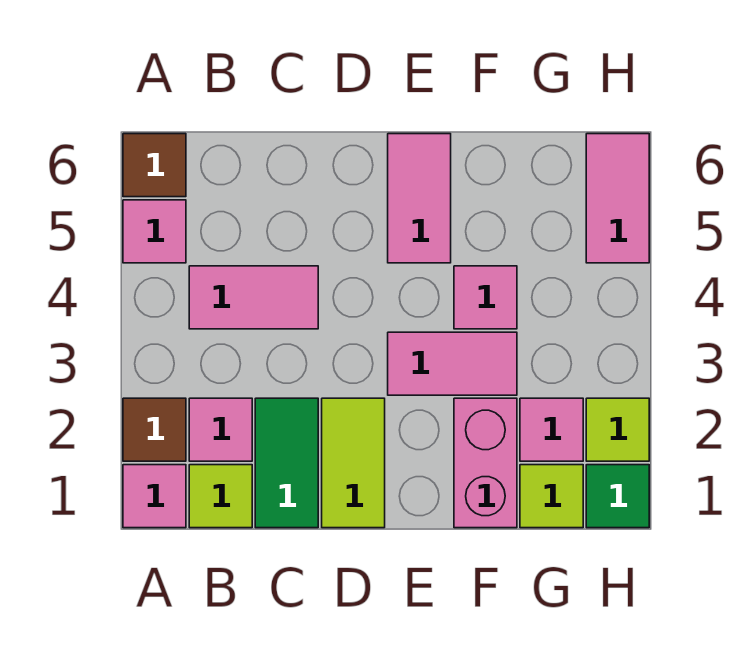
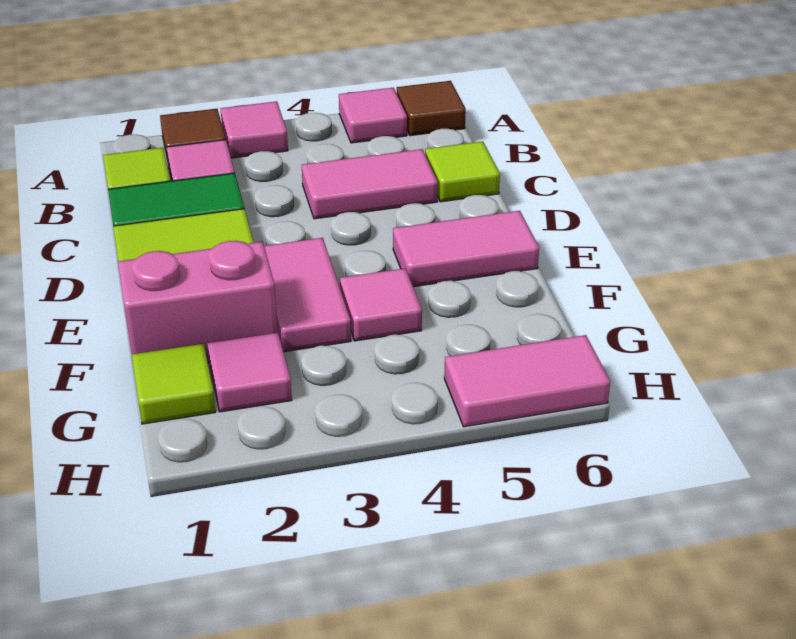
pink 1x1 tile [123,465,186,528] -> pink 1x1 tile moved to [220,101,288,158]
pink 1x2 tile [189,266,318,329] -> pink 1x2 tile turned to [302,149,438,219]
green 1x1 tile [586,465,649,528] -> none
lime 1x1 tile [586,398,649,461] -> lime 1x1 tile moved to [425,141,500,202]

